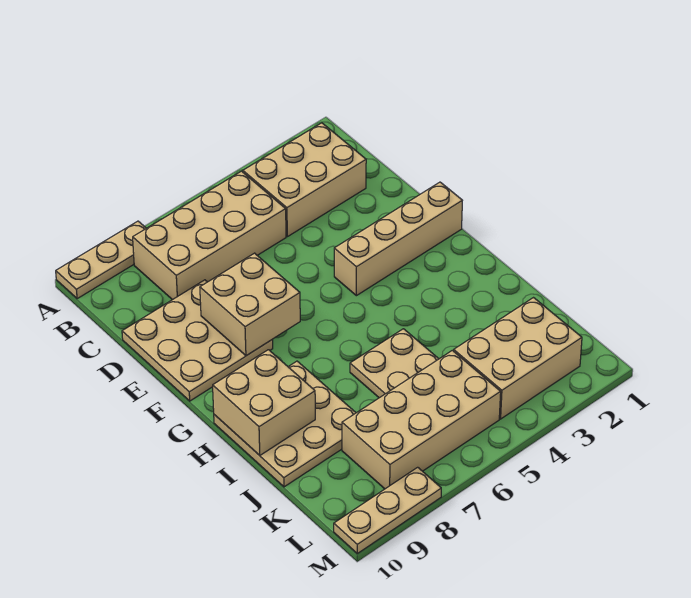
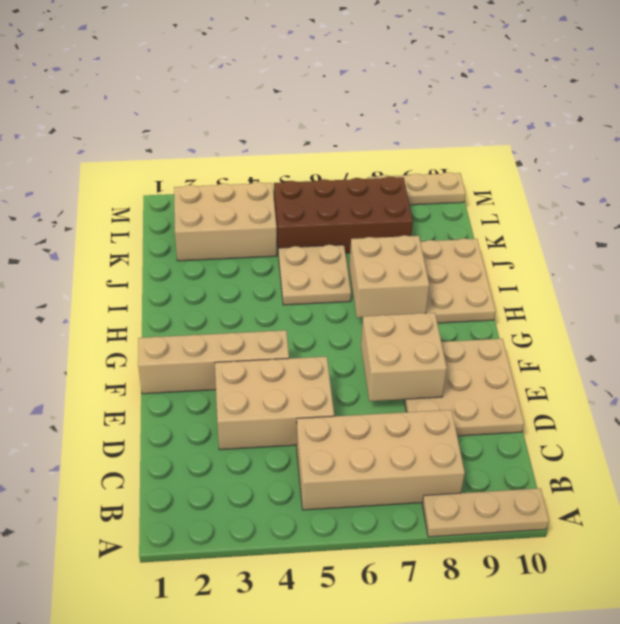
tan 2x3 brick [243,123,366,237] -> tan 2x3 brick moved to [215,357,334,450]
tan 2x2 brick [213,350,315,455] -> tan 2x2 brick moved to [349,235,429,318]
tan 2x4 brick [342,350,501,489] -> brown 2x4 brick [274,176,413,253]

